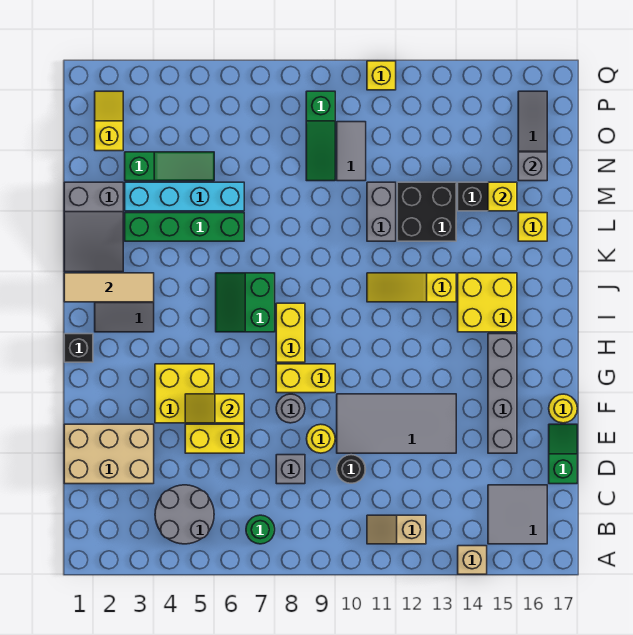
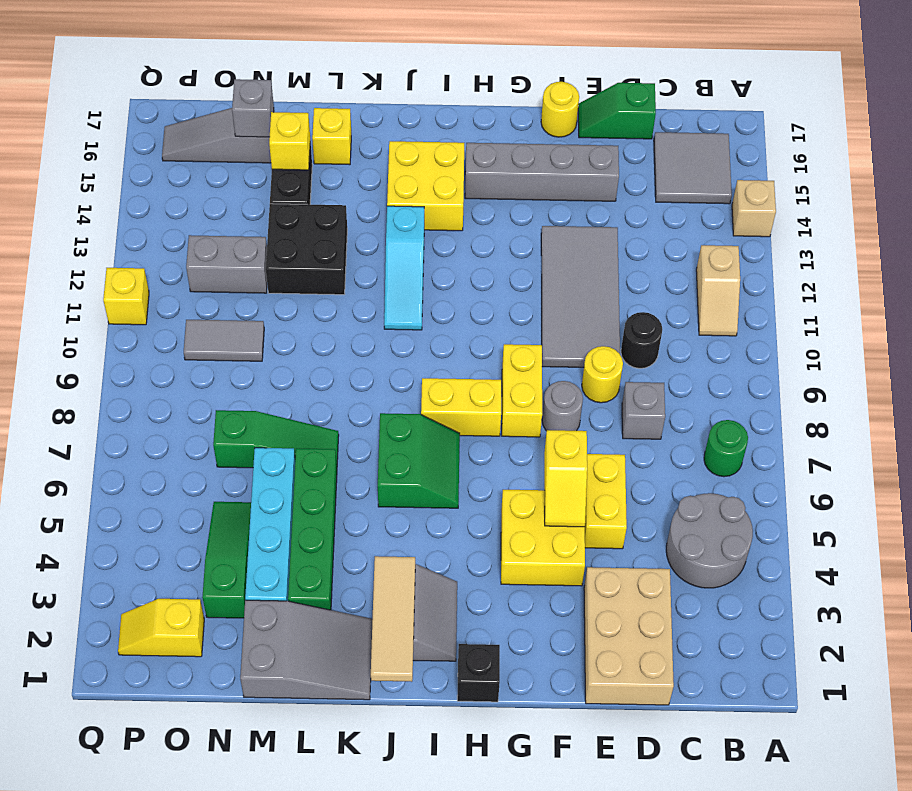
green 2x2 slope [216,273,275,332] -> green 2x2 slope turned to [378,413,460,508]
yellow 1x3 slope [367,273,456,302] -> cyan 1x3 slope [384,206,424,330]
grey 1x2 brick [367,182,396,241] -> grey 1x2 brick moved to [186,235,267,293]
green 1x3 slope [306,91,335,181] -> green 1x3 slope moved to [213,410,339,468]

